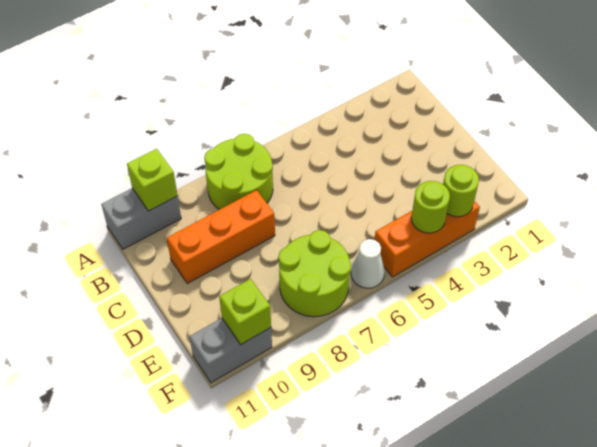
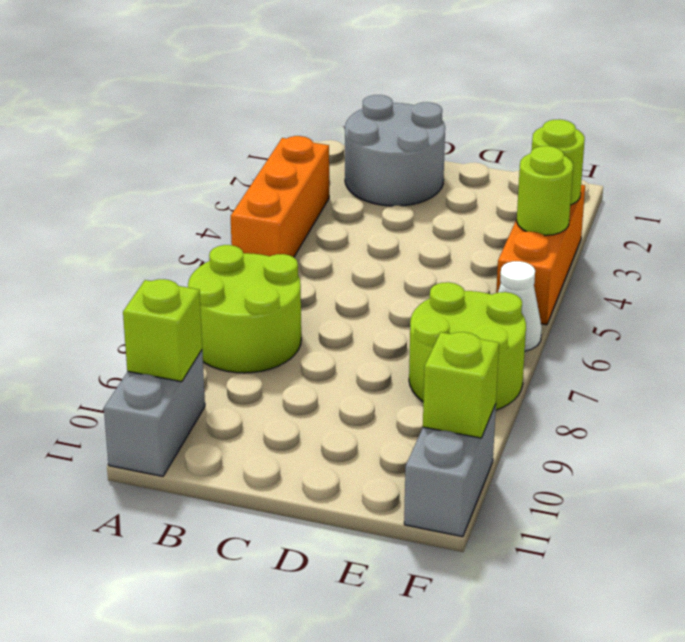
none -> grey 2x2 round brick [345,95,445,206]
orange 1x3 brick [167,190,275,283] -> orange 1x3 brick moved to [231,136,329,257]

